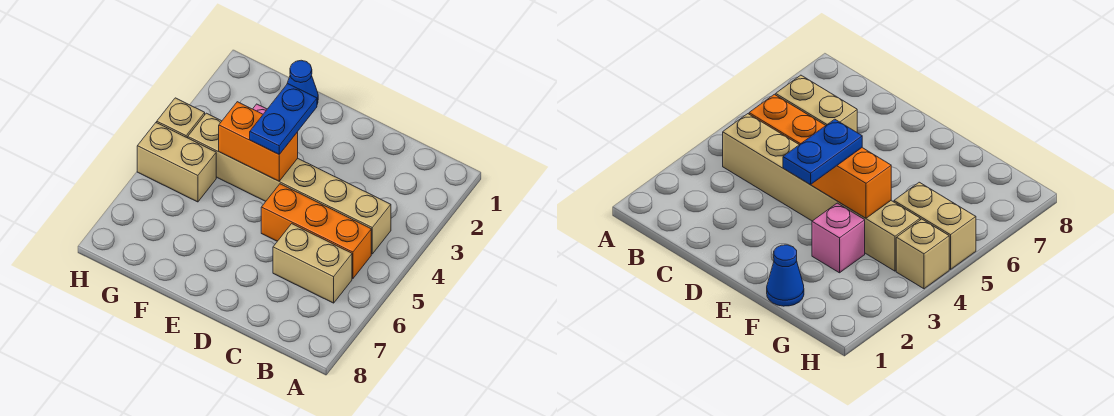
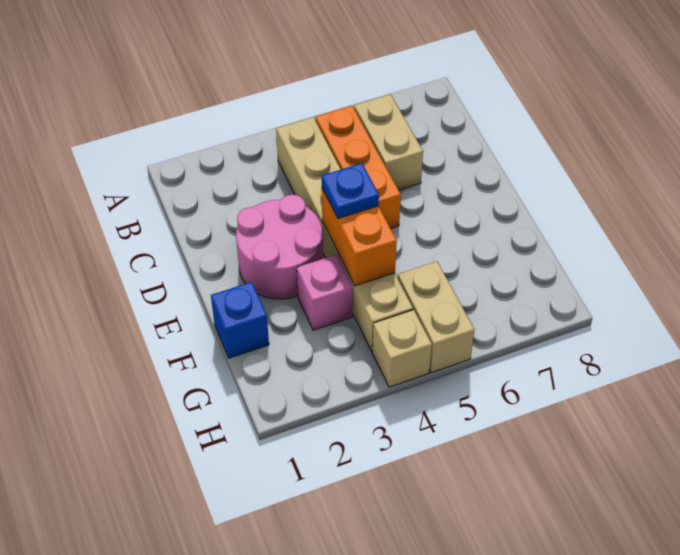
none -> pink 2x2 round brick [236,195,323,299]
blue 1x2 plate [250,84,317,154] -> blue 1x1 plate [322,163,379,218]
blue 1x1 cone [287,60,318,104] -> blue 1x1 brick [211,282,269,358]

